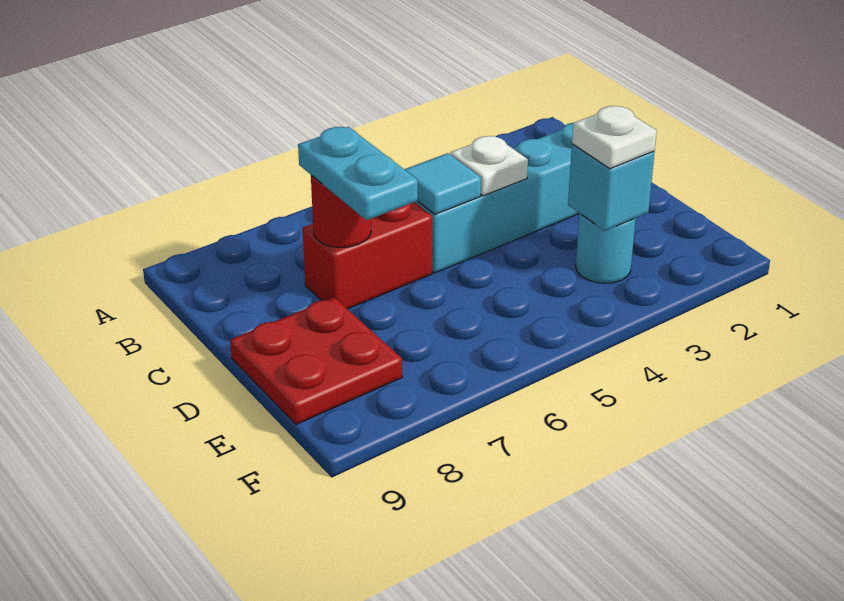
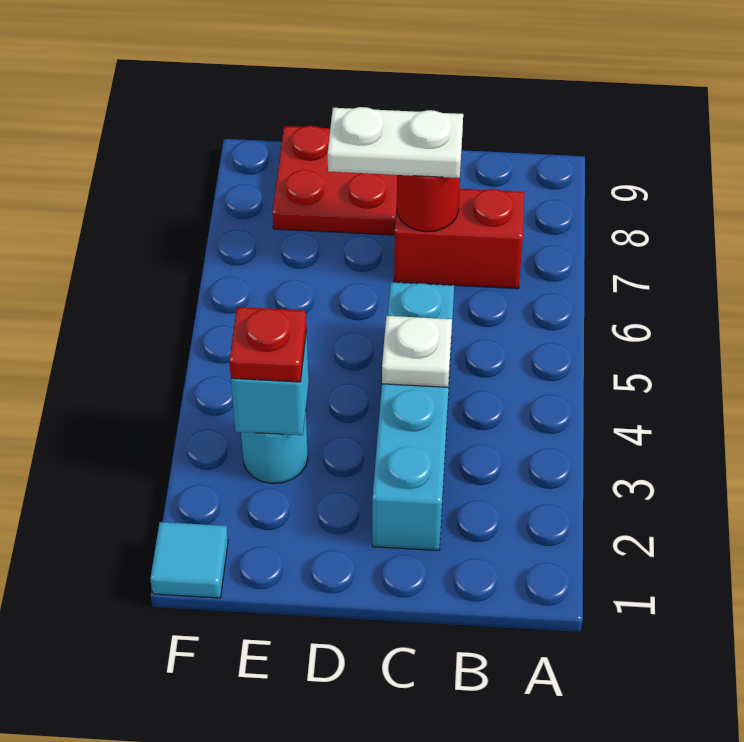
cyan 1x1 tile [404,153,481,214] -> cyan 1x1 tile moved to [150,522,228,598]
red 1x2 brick [303,202,433,309] -> red 1x2 brick turned to [394,189,524,289]
cyan 1x2 plate [298,127,418,220] -> white 1x2 plate [328,107,463,178]
white 1x1 plate [572,106,657,169] -> red 1x1 plate [229,307,307,382]

